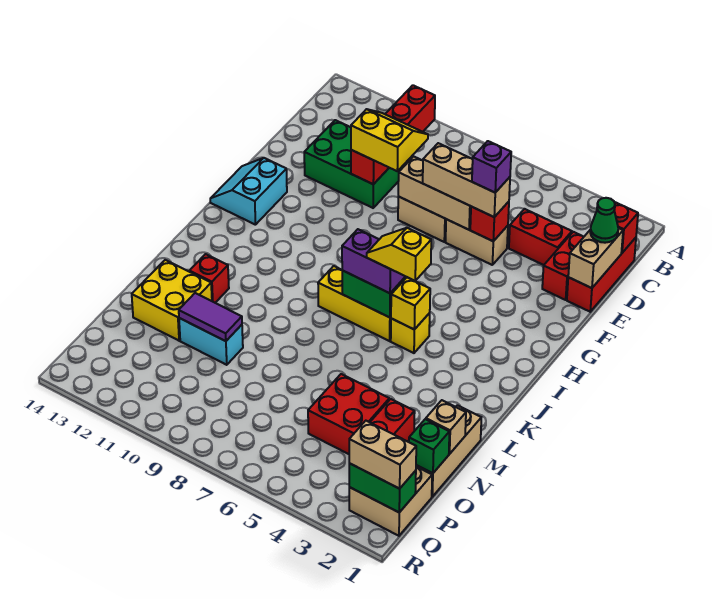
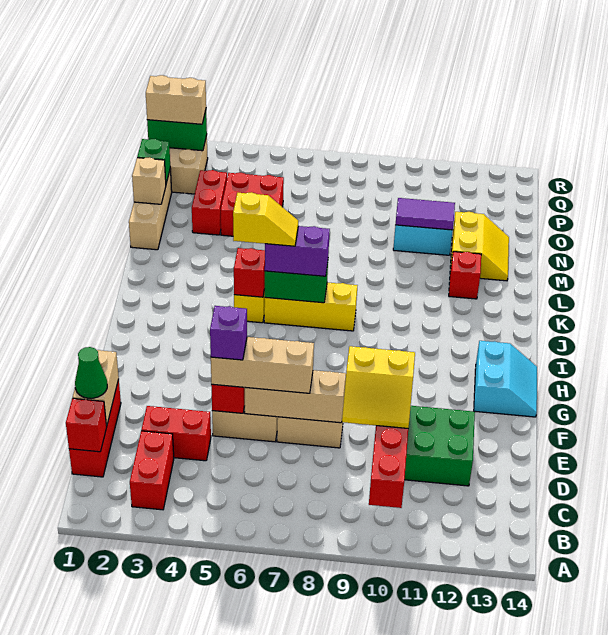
red 1x2 brick [542,232,583,300] -> red 1x2 brick moved to [130,431,174,510]
yellow 1x1 brick [391,277,430,330] -> red 1x1 brick [234,248,265,297]
yellow 2x2 brick [132,260,212,341] -> yellow 2x2 slope [450,212,509,281]

